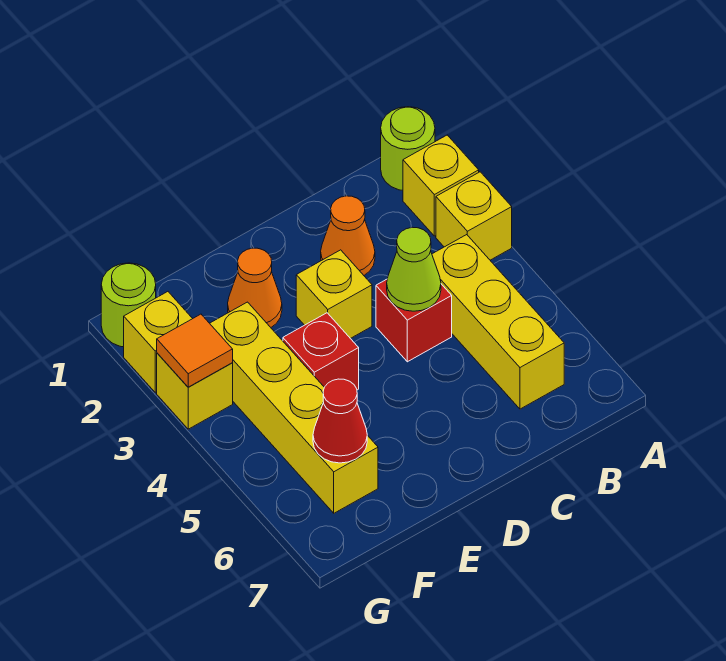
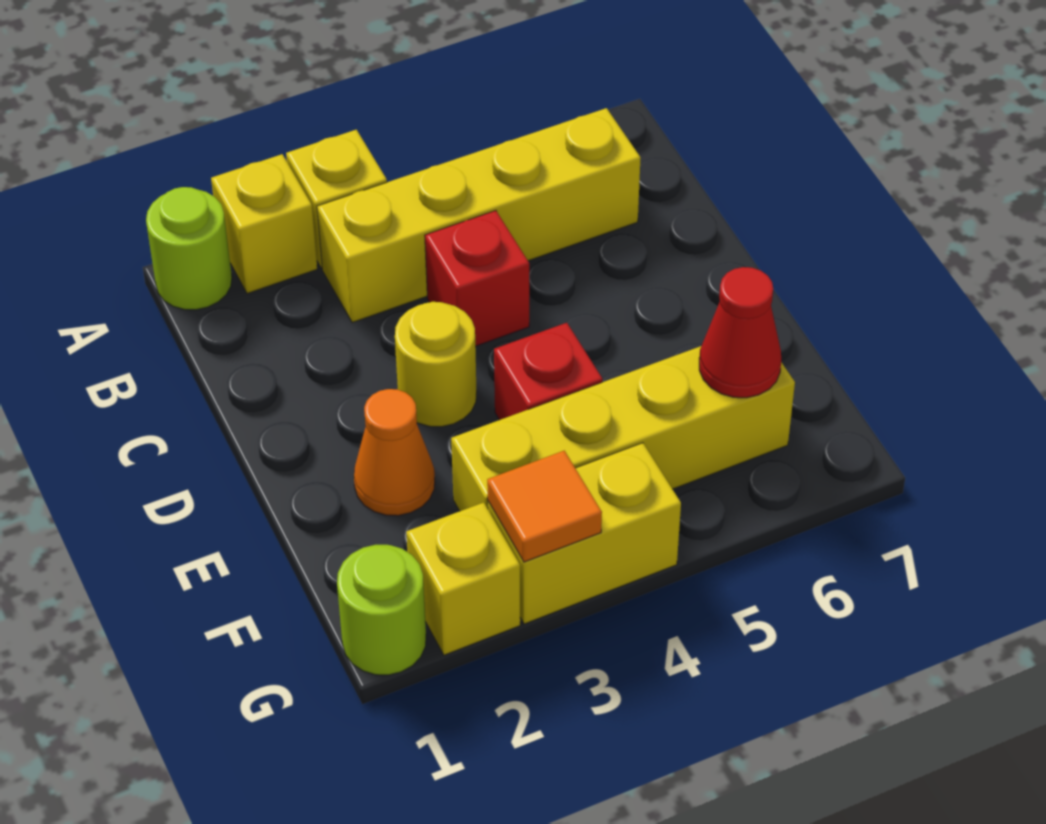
yellow 1x3 brick [432,235,564,409] -> yellow 1x4 brick [317,108,641,323]
orange 1x1 cone [321,196,375,275] -> none
lime 1x1 cone [387,227,441,311] -> none
yellow 1x1 brick [296,250,372,339] -> yellow 1x1 round brick [395,302,477,427]
yellow 1x1 brick [157,353,233,429] -> yellow 1x2 brick [488,443,681,624]

